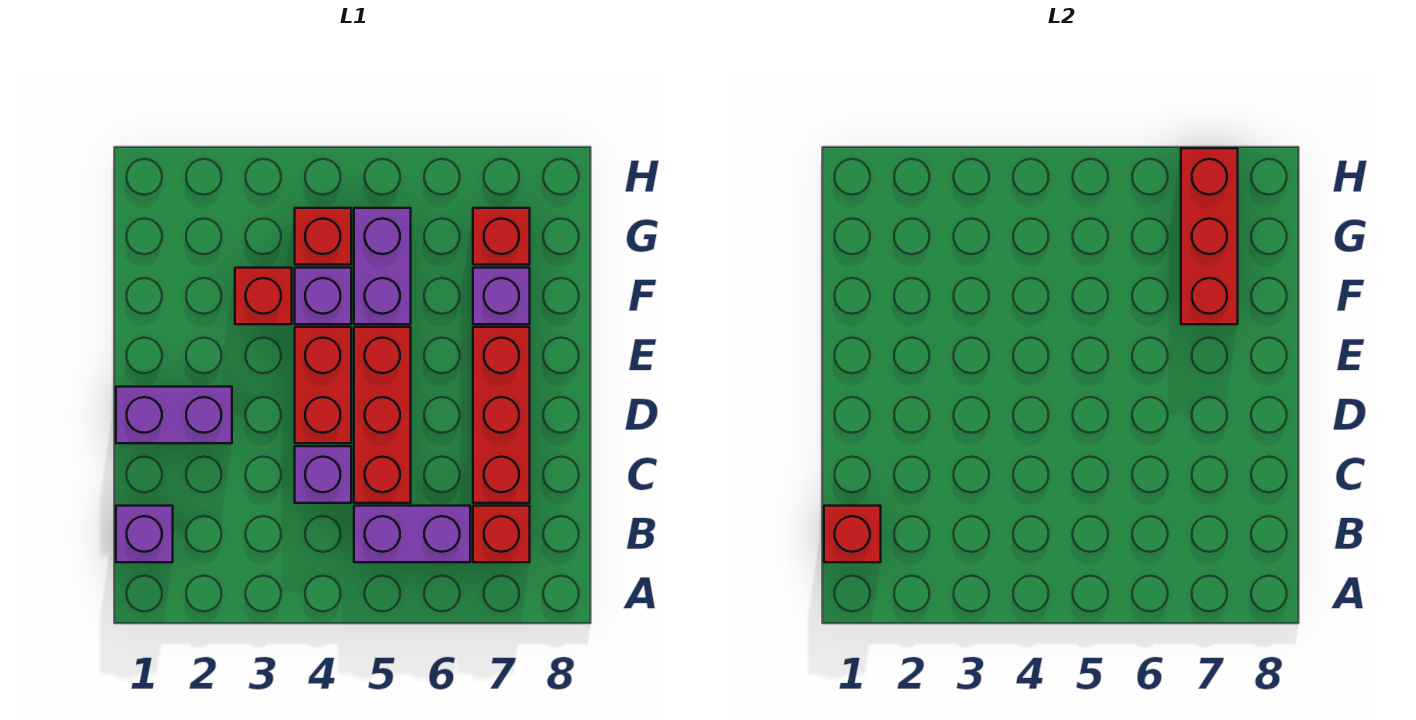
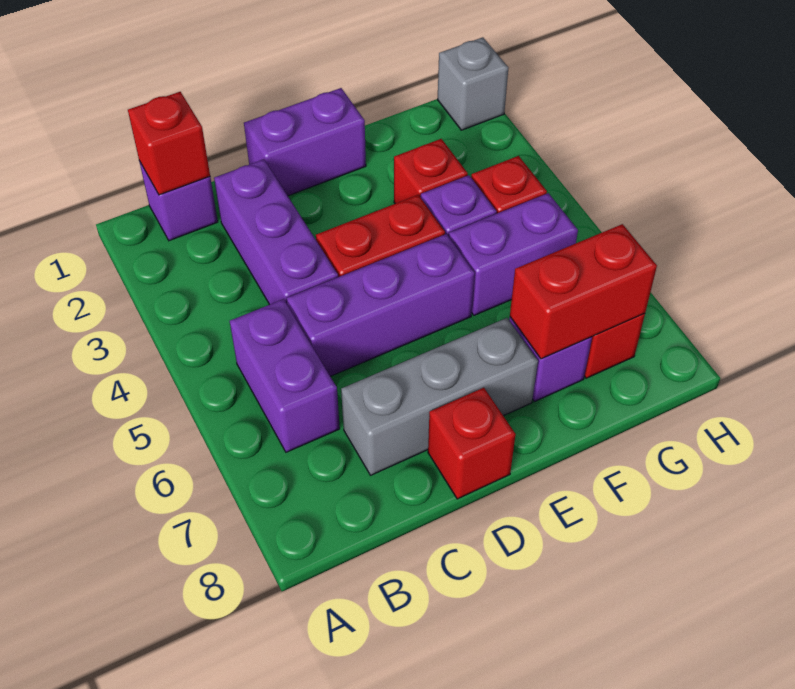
red 1x1 brick [473,506,530,562] -> red 1x1 brick moved to [428,388,516,499]
purple 1x1 brick [295,446,351,503] -> purple 1x3 brick [214,159,338,305]
red 1x3 brick [354,327,411,503] -> purple 1x3 brick [287,234,475,376]
red 1x3 brick [473,327,530,503] -> grey 1x3 brick [341,318,538,475]
purple 1x2 brick [116,387,232,443] -> purple 1x2 brick turned to [244,88,366,196]
red 1x3 brick [1181,148,1238,324] -> red 1x2 brick [510,224,657,359]
none -> grey 1x1 brick [438,37,508,130]

